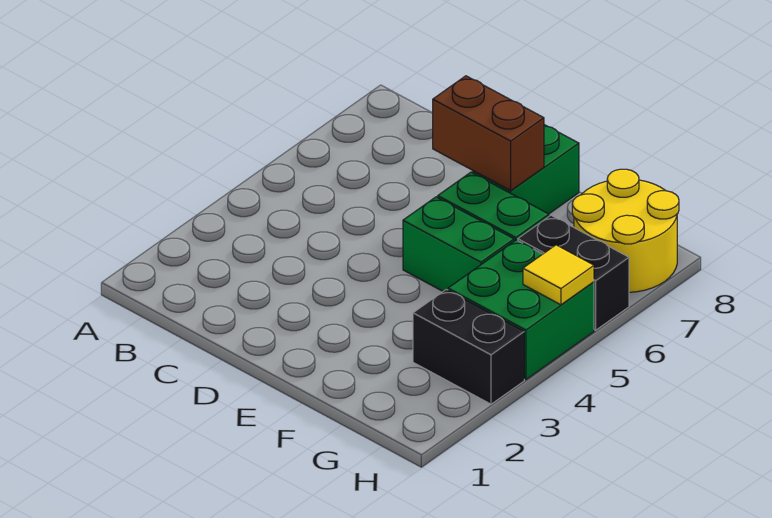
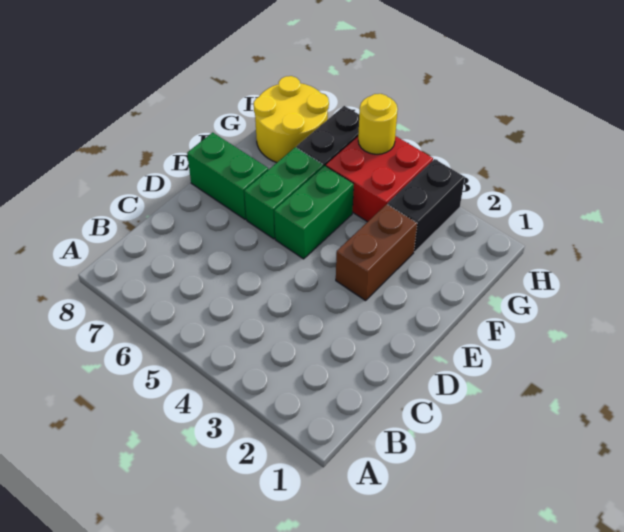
brown 1x2 brick [433,76,544,191] -> brown 1x2 brick moved to [336,204,417,301]
green 2x2 brick [448,240,594,379] -> red 2x2 brick [326,136,433,222]
yellow 1x1 tile [523,245,594,305] -> yellow 1x1 round brick [358,94,398,154]

